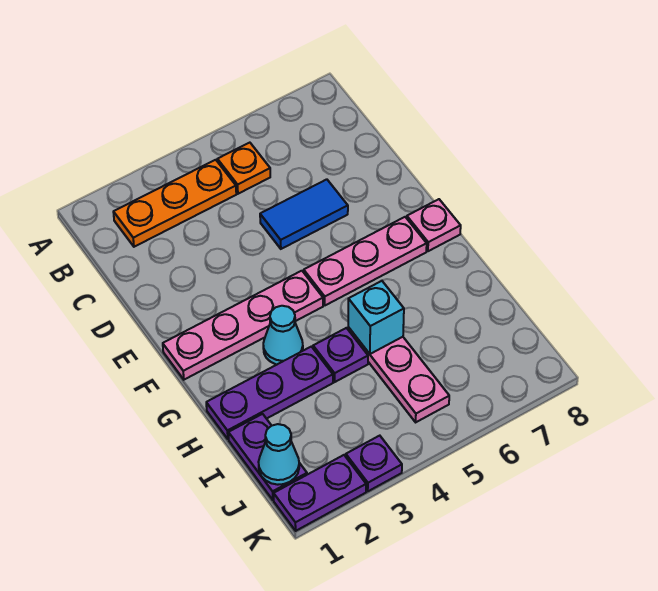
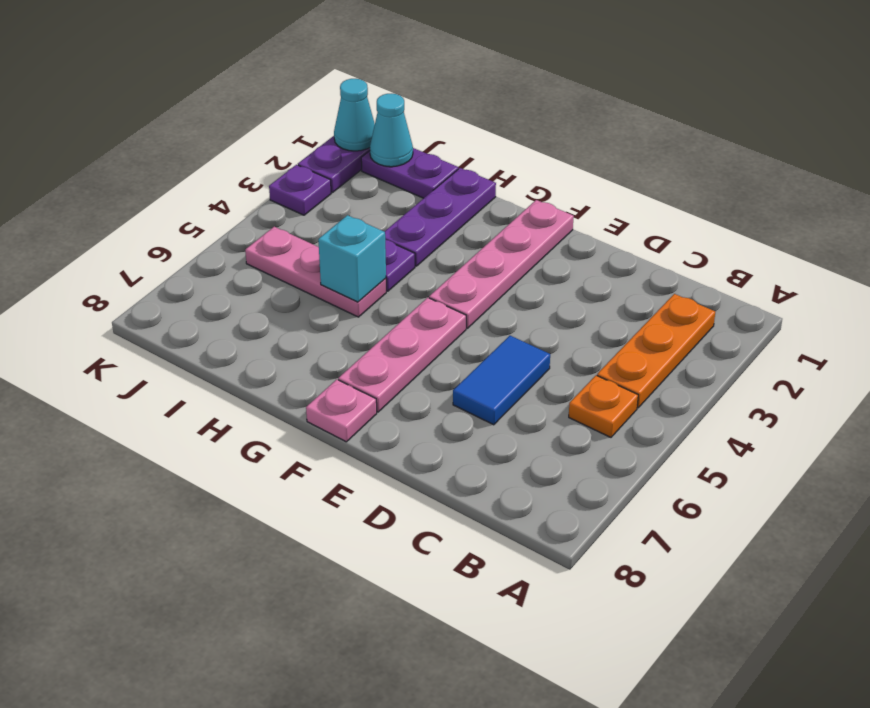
cyan 1x1 cone [263,306,303,364] -> cyan 1x1 cone moved to [334,79,375,151]

